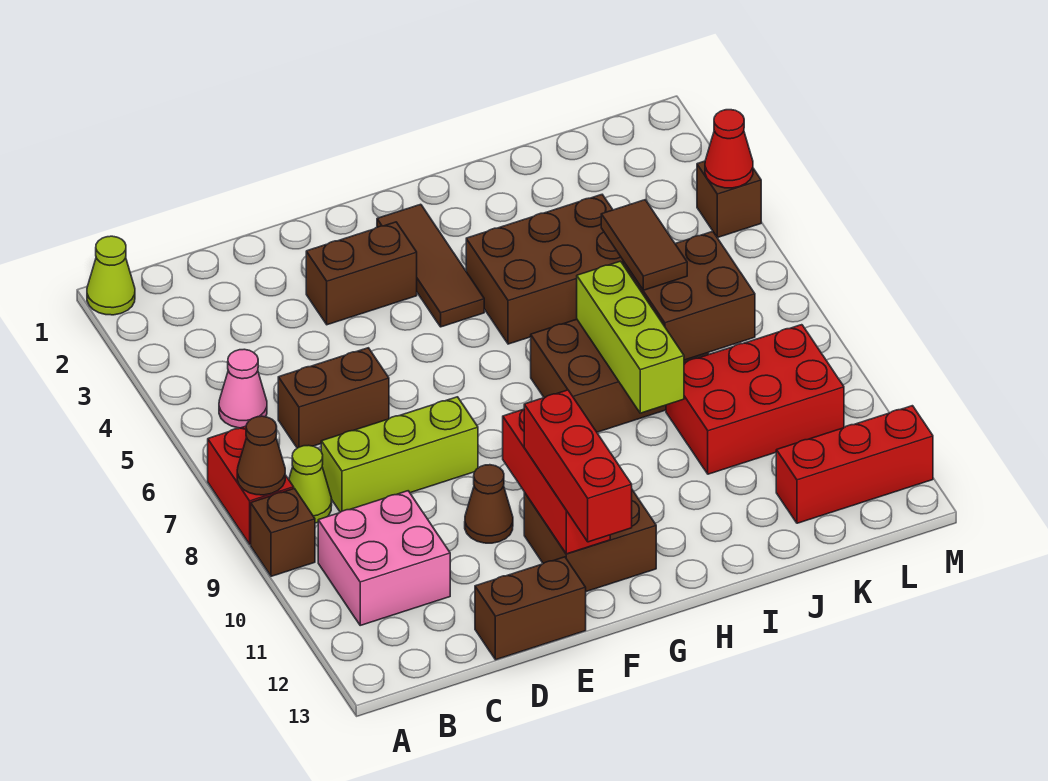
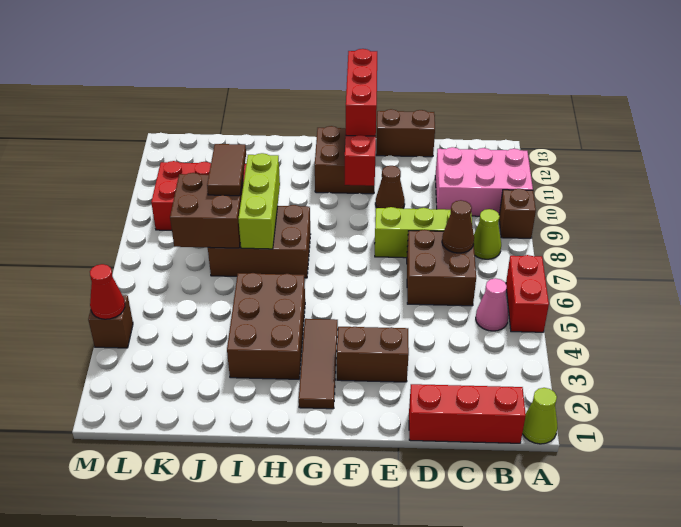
red 1x2 brick [208,426,294,544] -> red 1x2 brick moved to [506,255,549,332]
brown 1x1 cone [237,416,285,495] -> brown 1x1 cone moved to [442,200,474,253]
pink 2x2 brick [318,491,450,625] -> pink 2x3 brick [435,147,533,216]
brown 1x2 brick [278,348,389,448] -> brown 2x2 brick [407,230,476,306]
brown 2x3 brick [466,195,623,344] -> brown 2x3 brick turned to [227,273,305,379]
brown 1x2 tile [601,200,687,290] -> brown 1x2 tile moved to [207,144,246,196]
red 1x3 brick [776,406,933,523] -> red 1x3 brick moved to [409,384,526,443]

